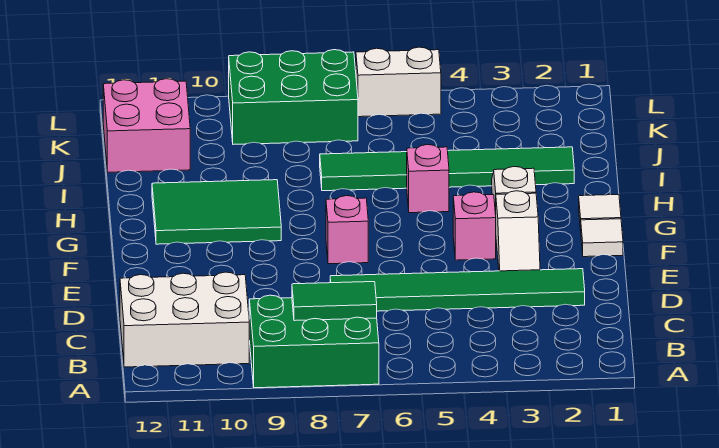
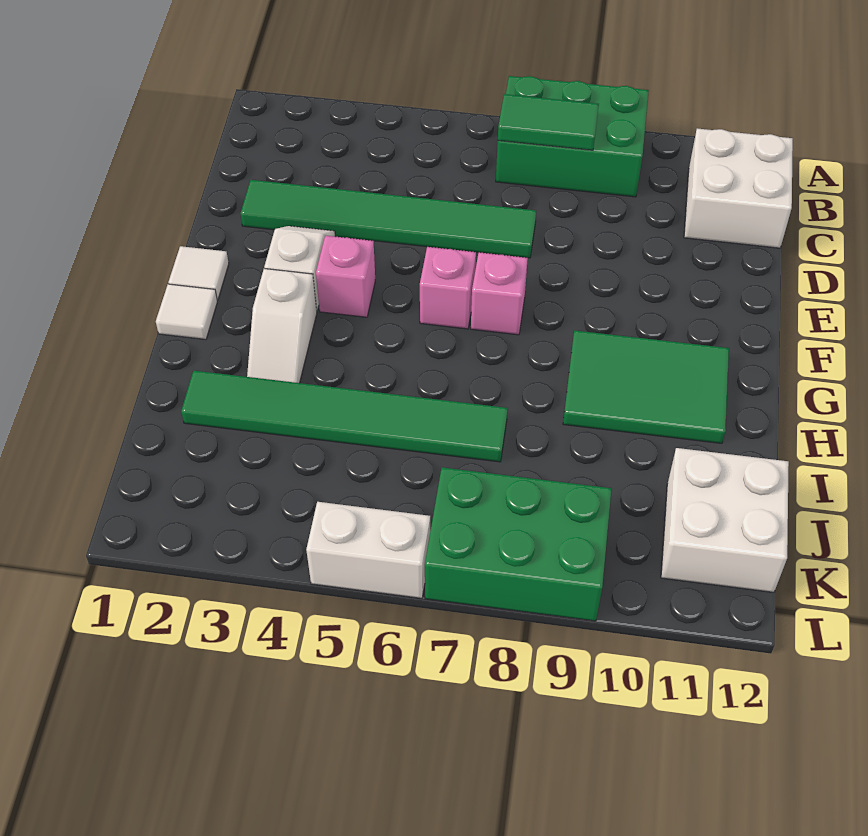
white 2x3 brick [120,272,249,367] -> white 2x2 brick [684,128,793,248]
pink 1x1 brick [407,145,449,213] -> pink 1x1 brick moved to [420,247,476,329]
pink 2x2 brick [103,79,190,172] -> white 2x2 brick [661,448,789,592]

